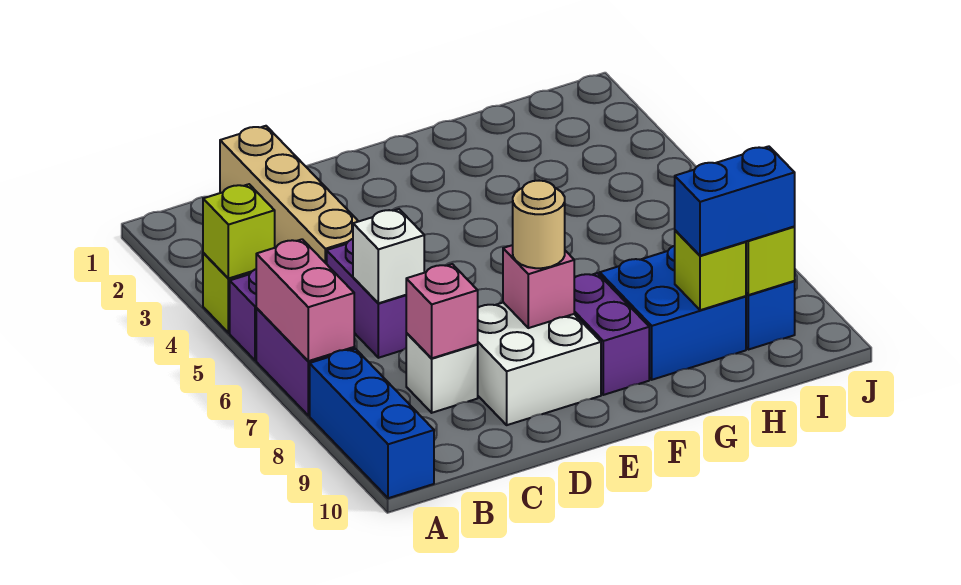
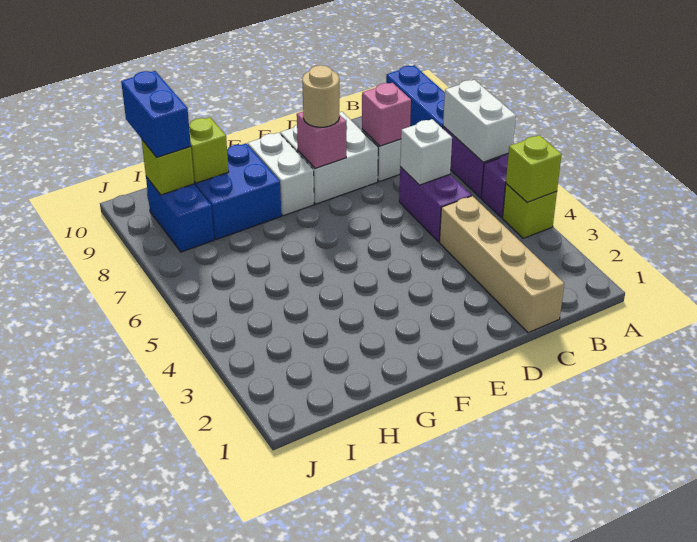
pink 1x2 brick [256,239,354,361] -> white 1x2 brick [443,80,516,162]
purple 1x2 brick [574,273,649,395] -> white 1x2 brick [248,133,314,216]
blue 1x2 brick [675,146,795,256] -> blue 1x2 brick turned to [121,71,191,157]

